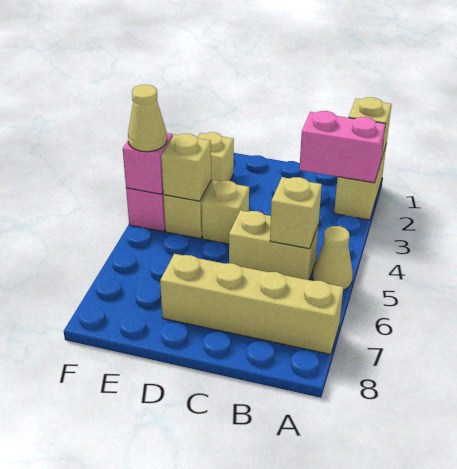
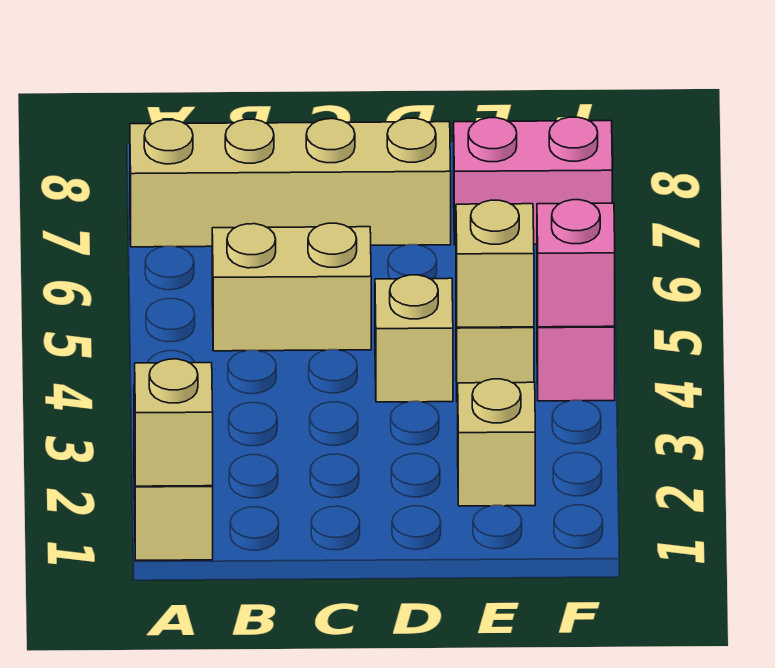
pink 1x2 brick [299,111,385,183] -> pink 1x2 brick moved to [454,117,612,245]
tan 1x1 cone [313,226,353,290] -> none
tan 1x1 brick [270,177,322,249] -> none
tan 1x1 cone [128,85,167,152] -> none

